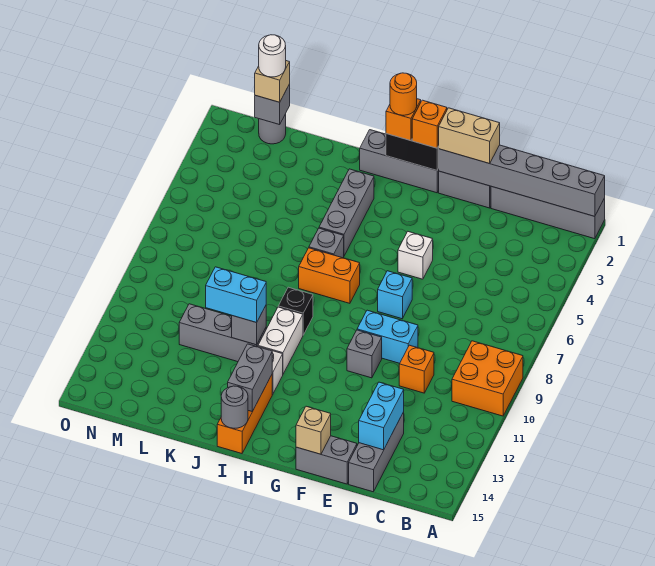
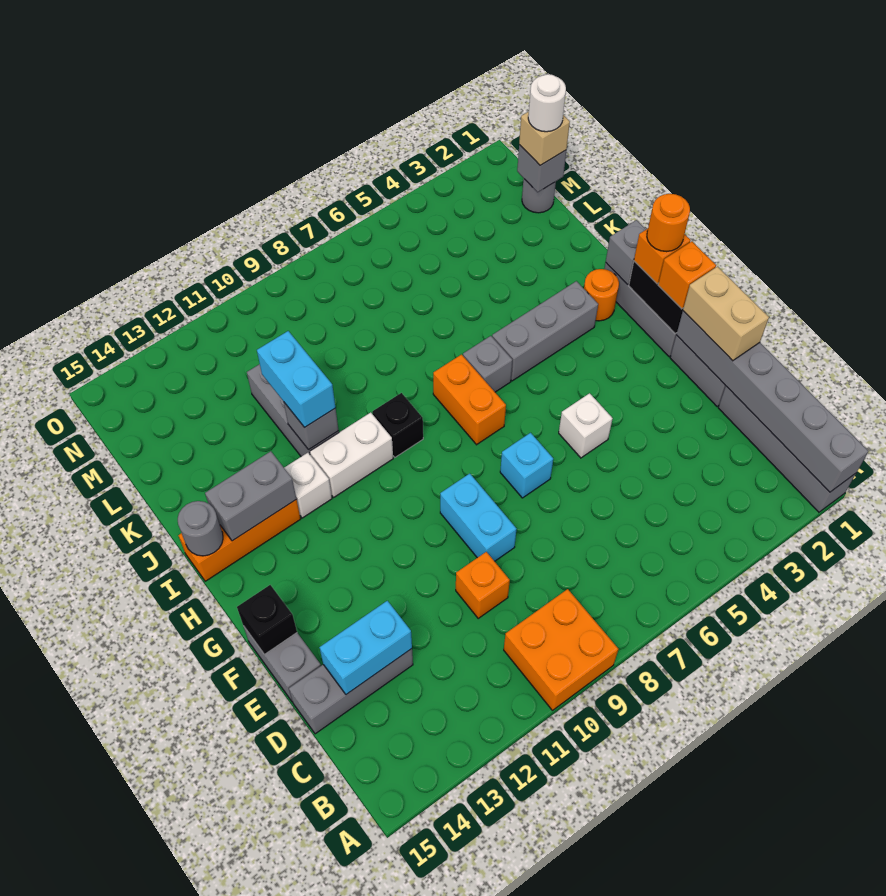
grey 1x1 brick [347,330,382,378] -> grey 1x1 brick moved to [606,220,646,285]
tan 1x1 brick [296,406,331,454] -> black 1x1 brick [237,585,297,655]
none -> orange 1x1 round brick [584,269,619,321]

